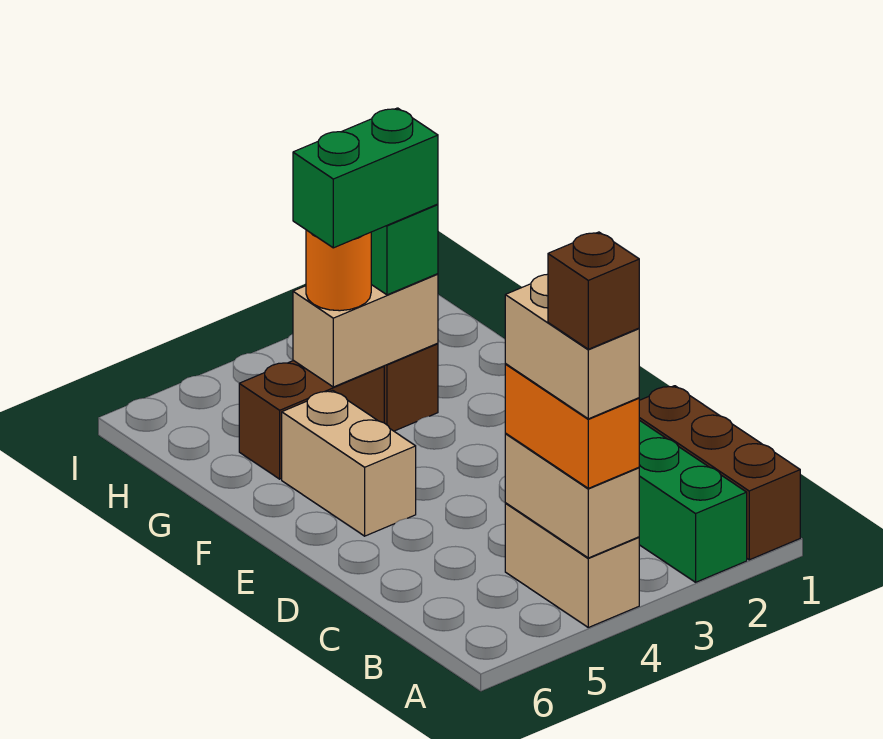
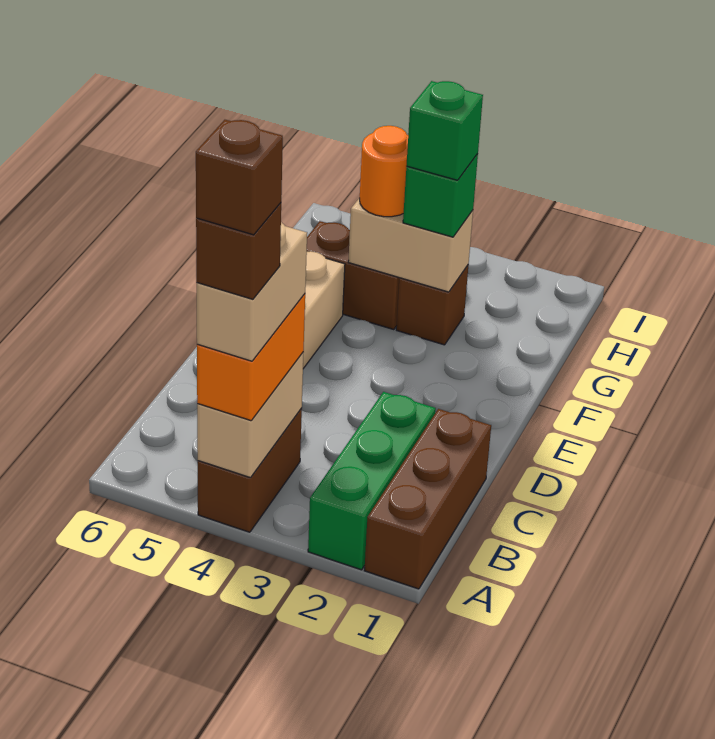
tan 1x2 brick [505,503,639,627] -> brown 1x2 brick [198,408,302,532]
none -> brown 1x1 brick [196,120,283,235]
green 1x2 brick [293,108,438,248] -> green 1x1 brick [406,81,483,180]

